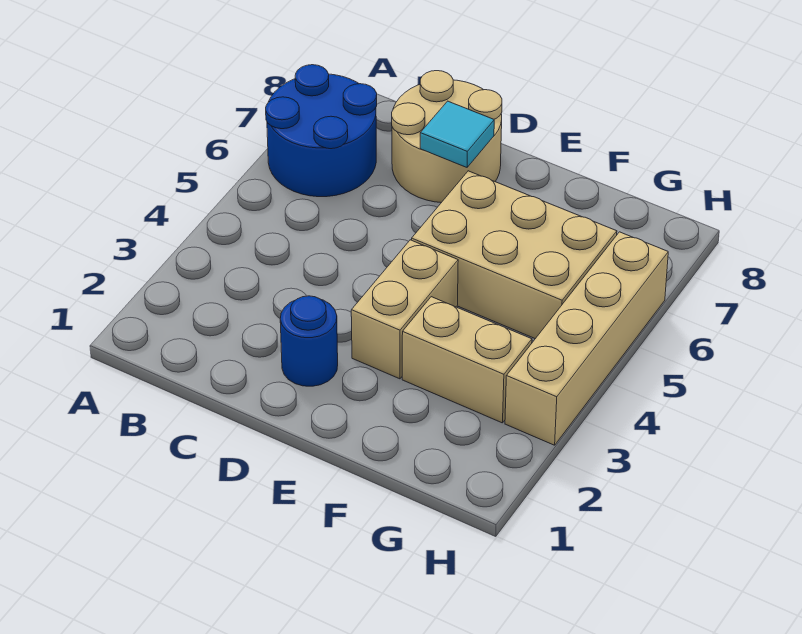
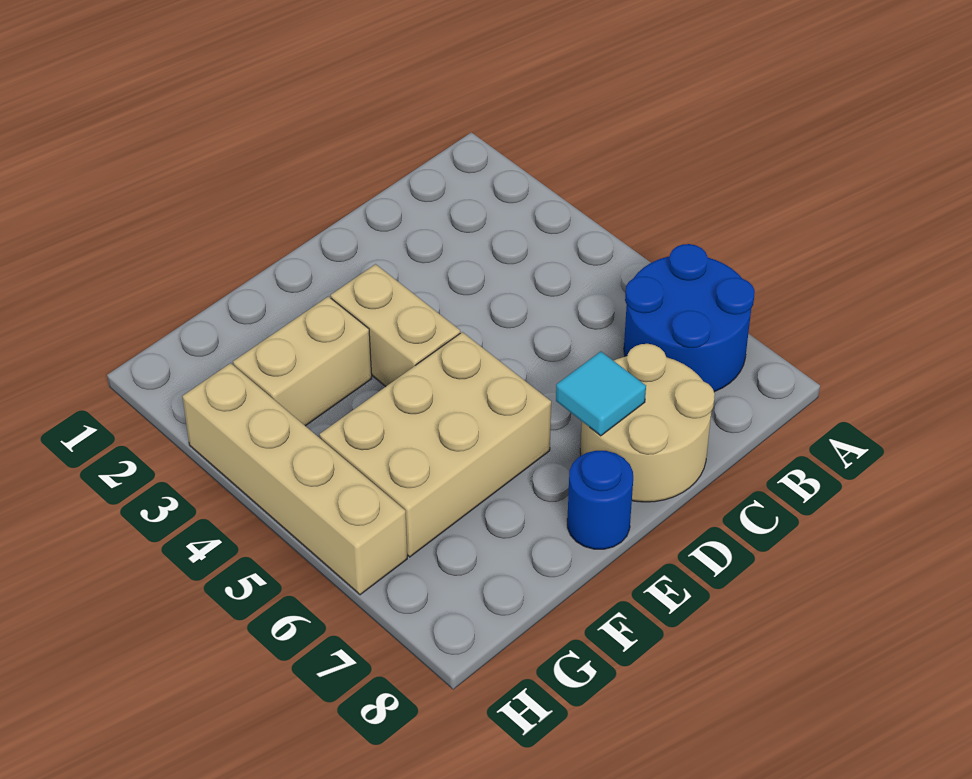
blue 1x1 round brick [280,296,338,386] -> blue 1x1 round brick moved to [567,451,633,549]

